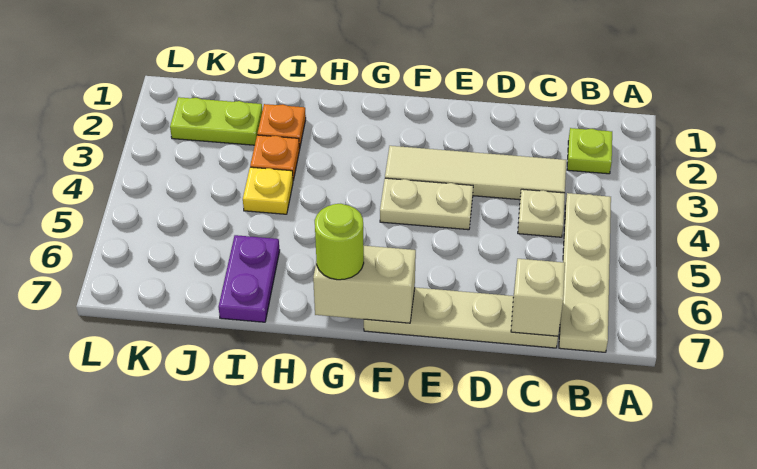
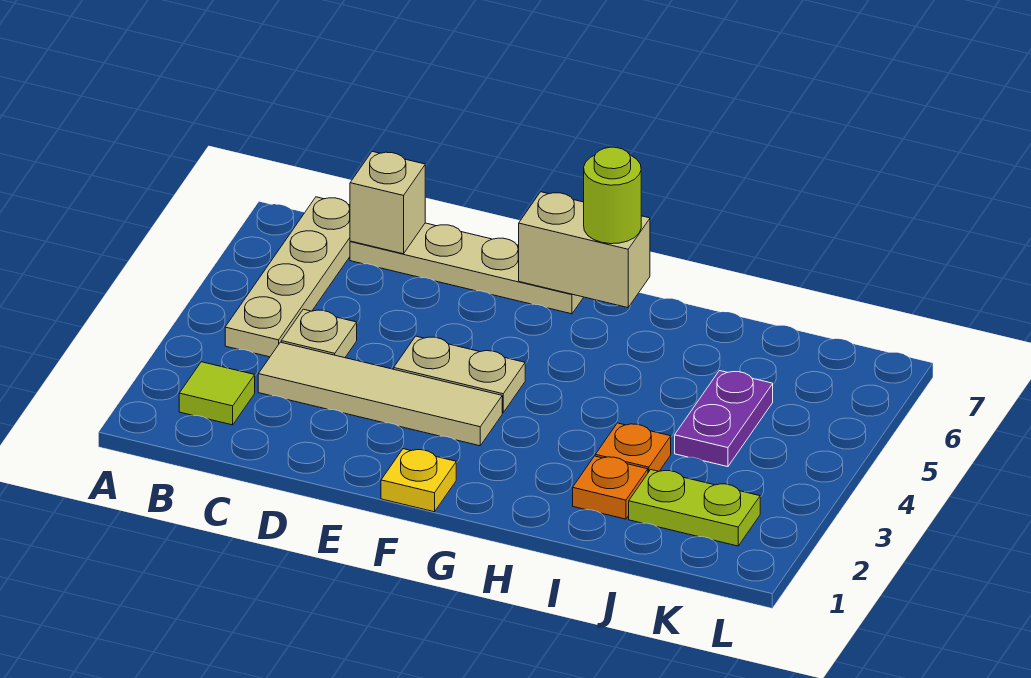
lime 1x1 plate [567,128,612,174] -> lime 1x1 tile [179,362,255,425]
yellow 1x1 plate [243,167,293,214] -> yellow 1x1 plate moved to [381,449,456,512]
purple 1x2 plate [219,235,280,322] -> purple 1x2 plate moved to [675,371,773,467]

